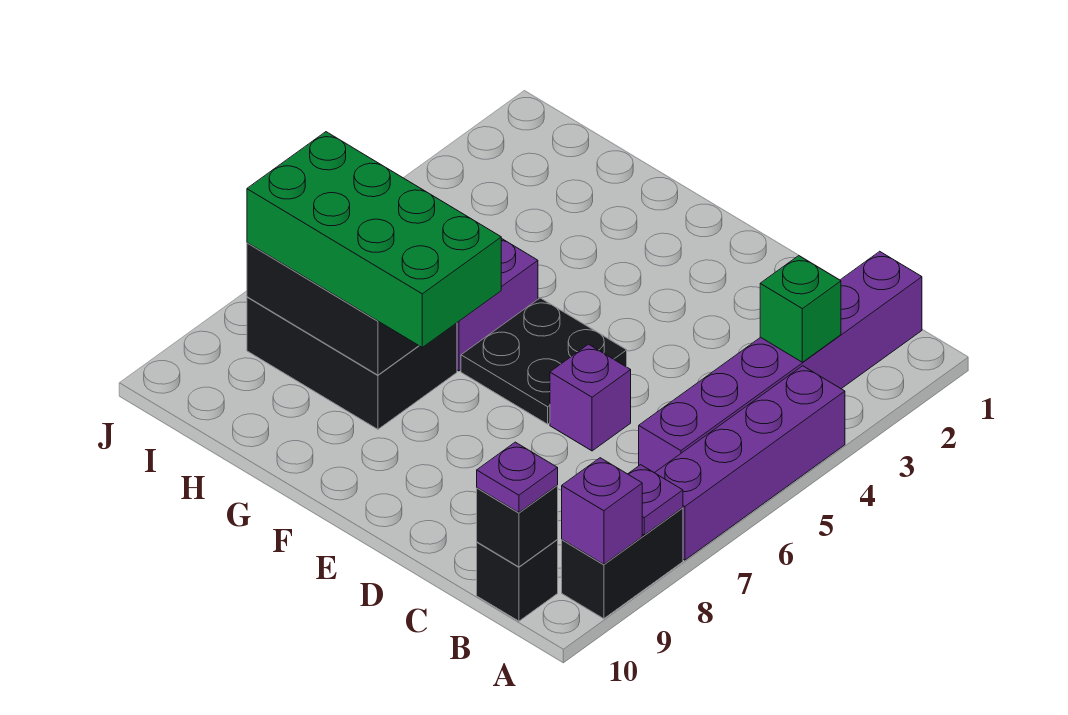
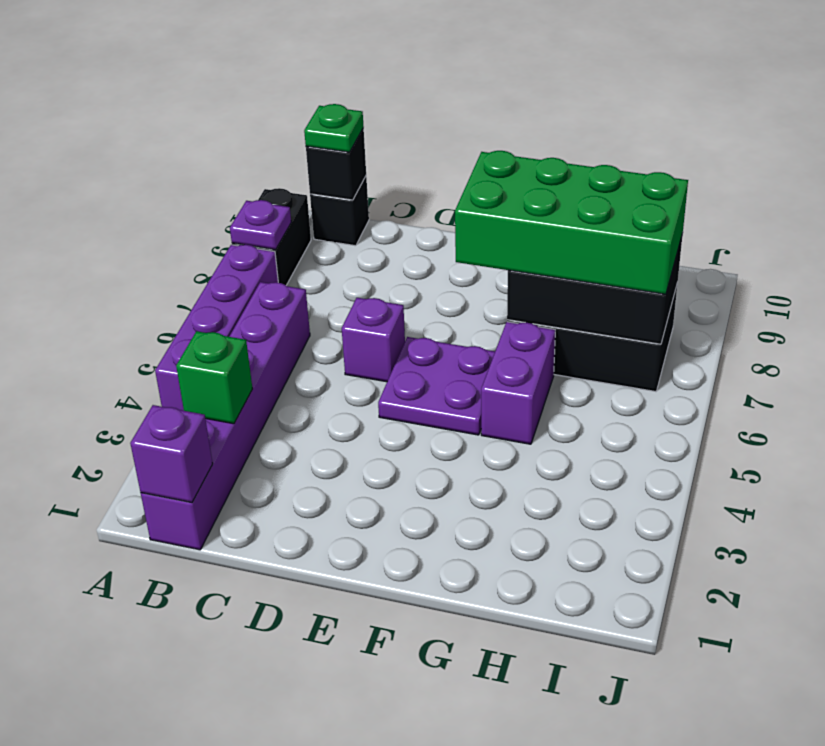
purple 1x1 brick [562,458,642,564] -> purple 1x1 brick moved to [130,405,213,502]
purple 1x1 plate [477,442,558,513] -> green 1x1 plate [304,104,364,152]
black 2x2 plate [461,298,627,424] -> purple 2x2 plate [378,337,495,435]

